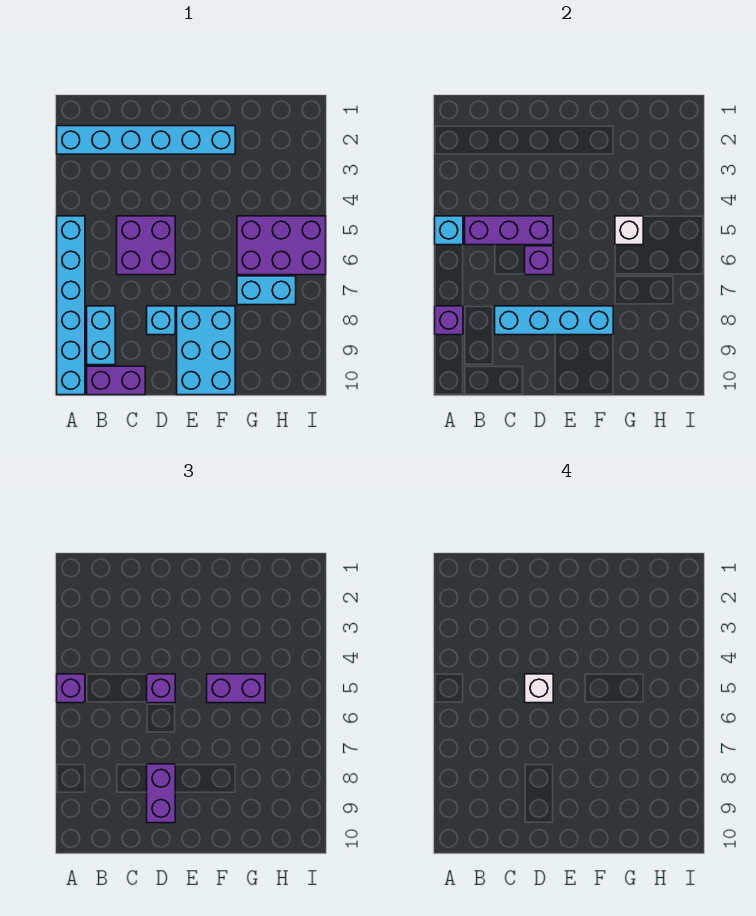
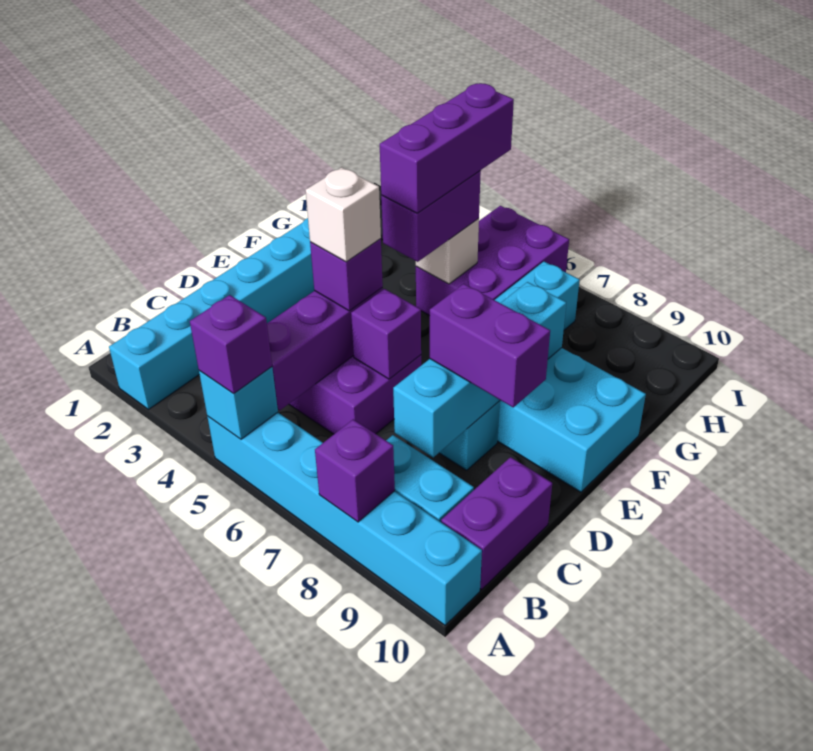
none -> purple 1x3 brick [380,83,514,213]

